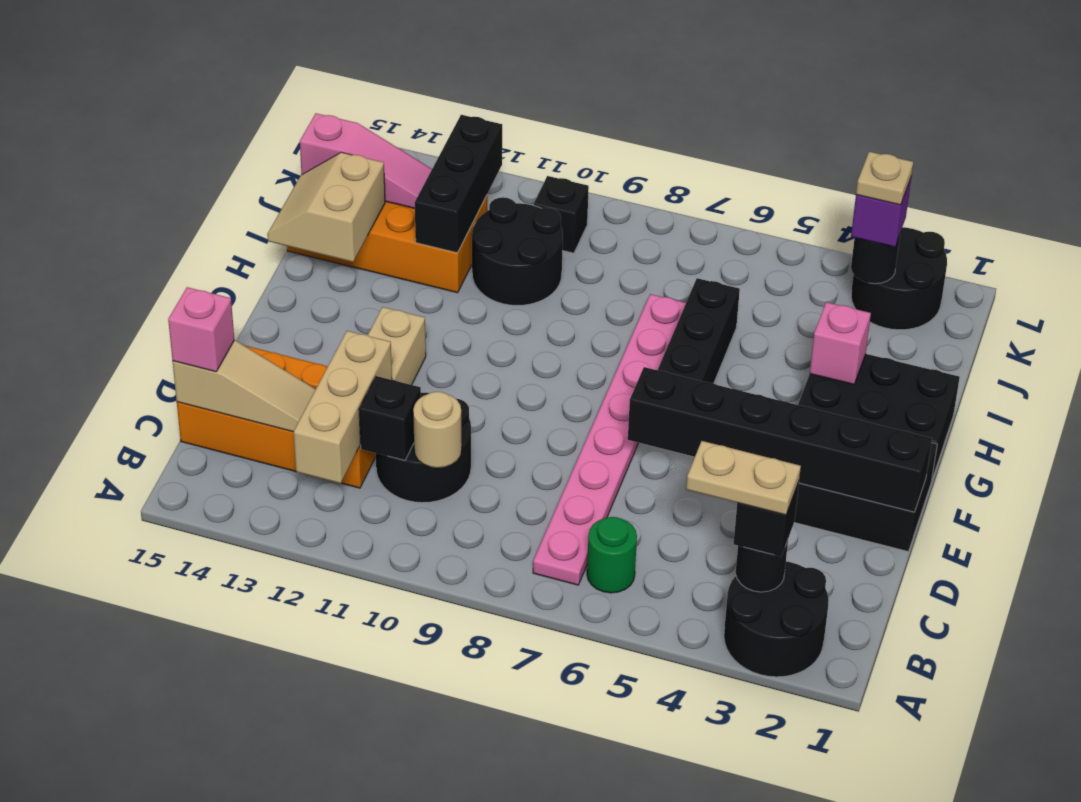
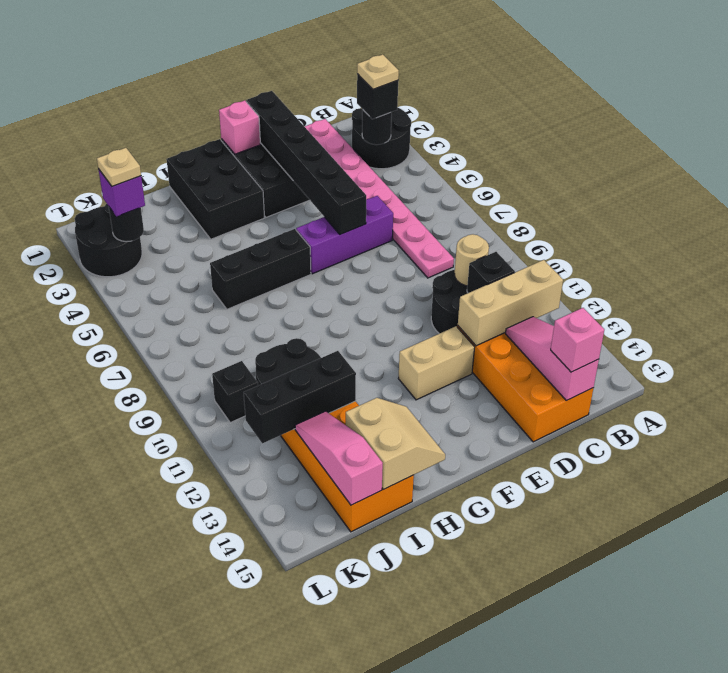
tan 1x2 plate [686,441,801,515] -> tan 1x1 plate [357,54,399,89]
green 1x1 round brick [587,517,637,593] -> none
pink 1x8 plate [533,294,686,585] -> pink 1x8 plate turned to [304,119,454,278]
tan 1x3 slope [173,340,316,432] -> pink 1x3 slope [506,317,599,401]
none -> purple 1x3 brick [296,196,393,274]
pink 1x1 brick [810,302,871,384] -> pink 1x1 brick moved to [219,100,260,154]
tan 2x2 slope [267,152,385,262] -> tan 2x2 slope turned to [346,398,445,490]

